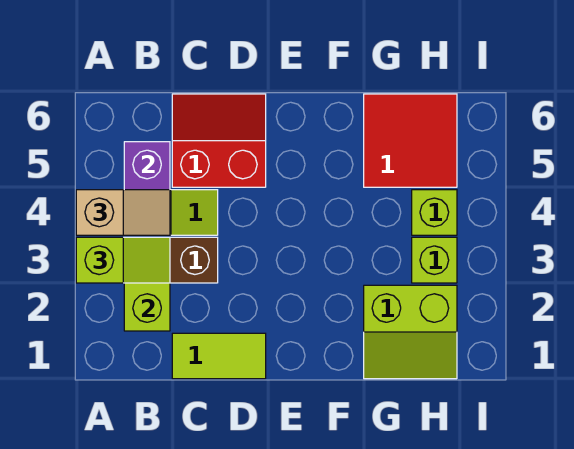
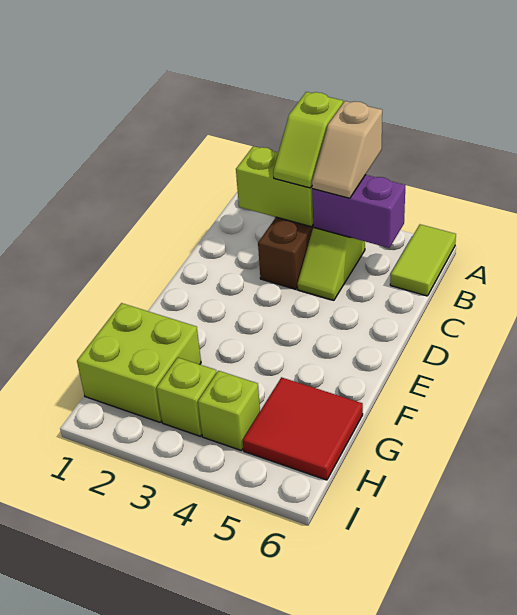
lime 1x2 tile [172,333,266,379] -> lime 1x2 tile moved to [390,224,456,296]
red 2x2 slope [172,94,266,187] -> none
lime 2x2 slope [364,285,457,379] -> lime 2x2 brick [77,303,201,422]

